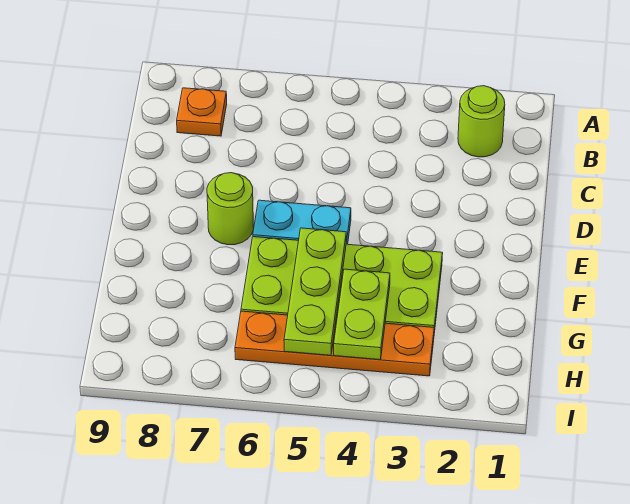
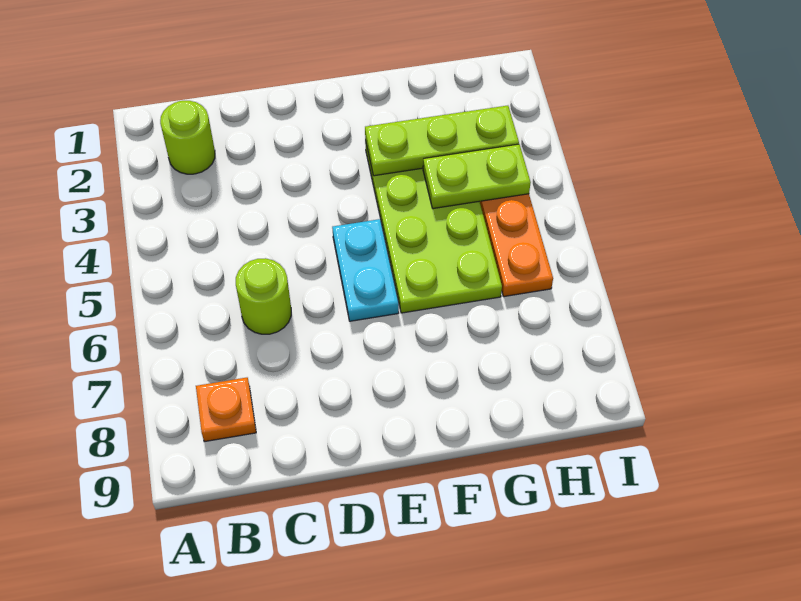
lime 1x1 round brick [207,173,254,245] -> lime 1x1 round brick moved to [236,258,291,334]
lime 1x3 plate [284,228,346,355] -> lime 1x3 plate moved to [365,106,519,176]

